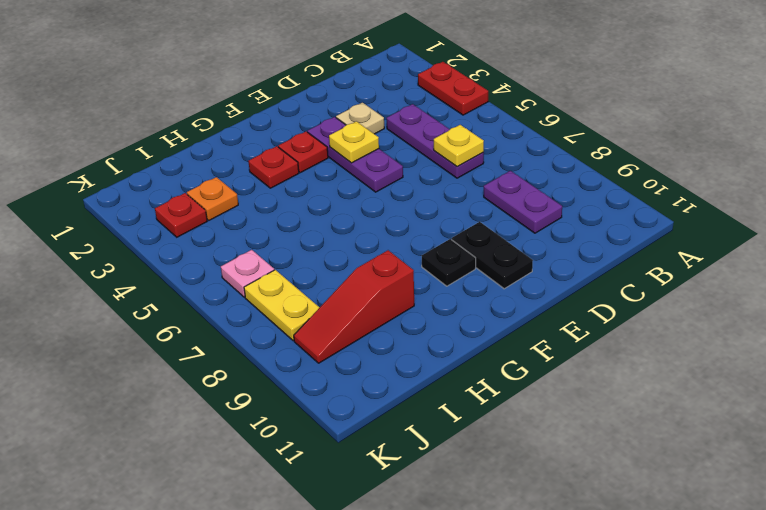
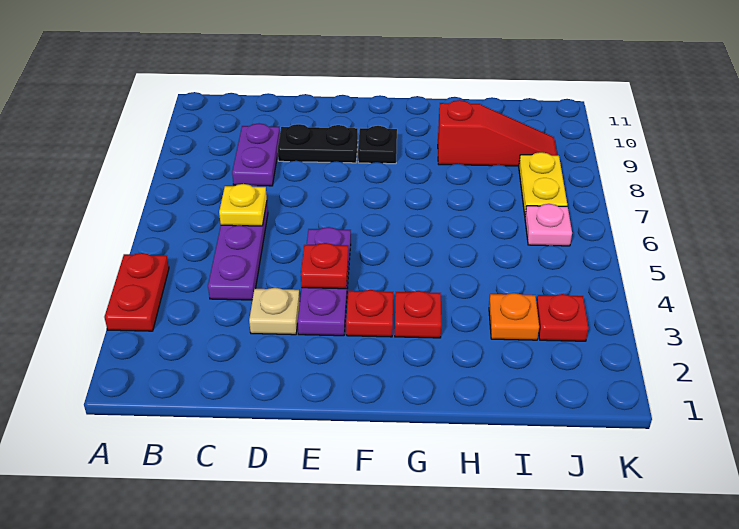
yellow 1x1 plate [329,121,379,163] -> red 1x1 plate [301,243,348,289]
black 1x2 plate [452,222,533,289] -> black 1x2 plate turned to [278,124,358,163]

